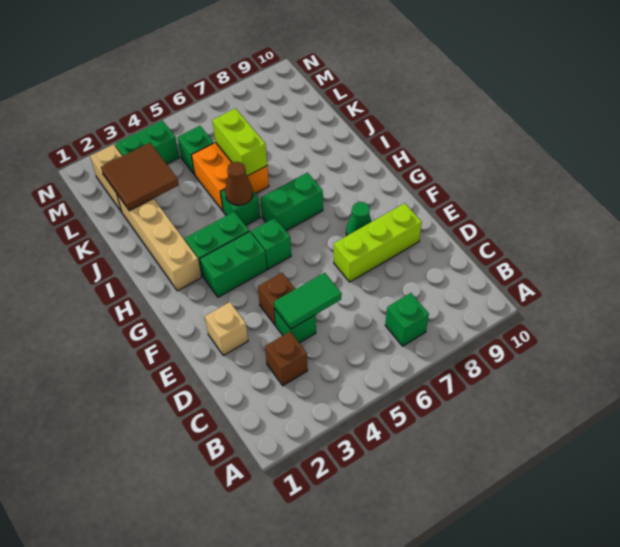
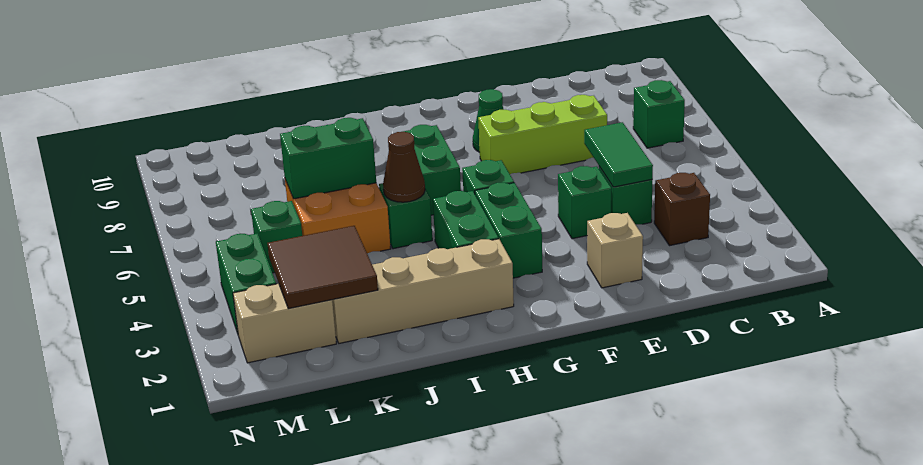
brown 1x1 brick [258,273,295,325] -> green 1x1 brick [558,166,611,239]
lime 1x3 brick [334,203,422,282] -> lime 1x3 brick turned to [478,95,607,174]
lime 1x2 brick [212,108,267,176] -> green 1x2 brick [280,118,376,199]

